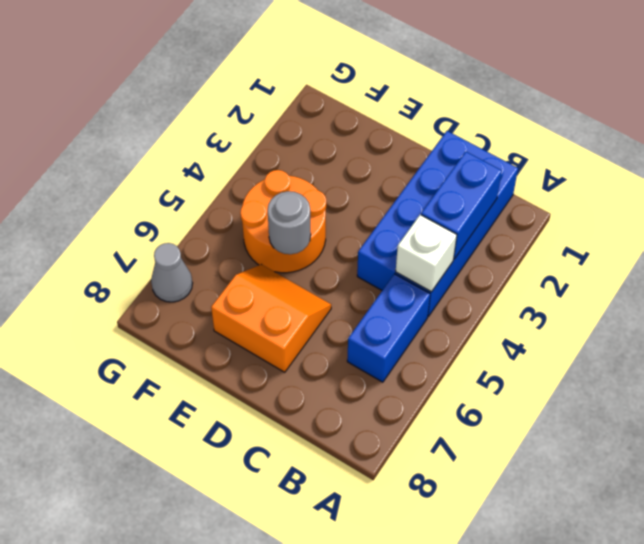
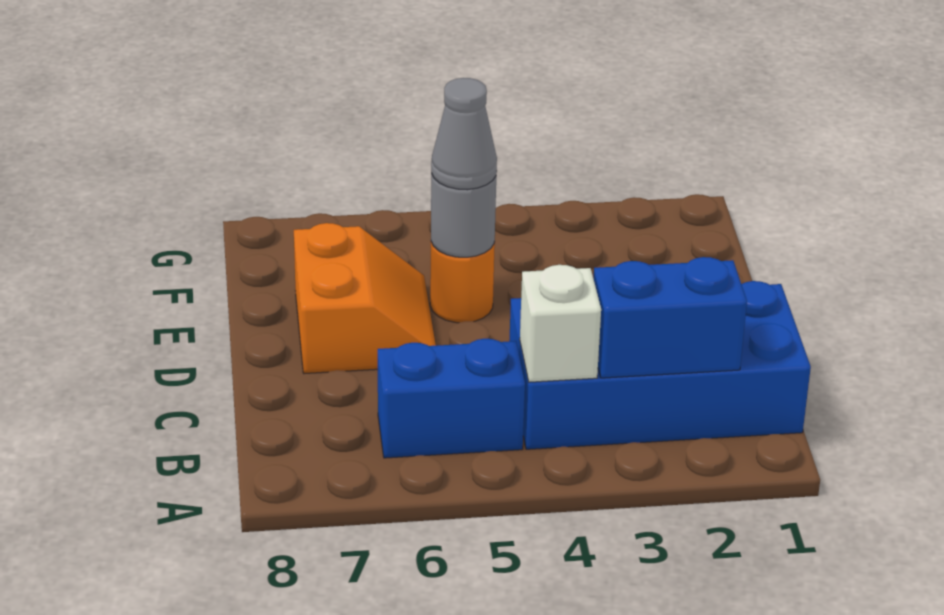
orange 2x2 round brick [240,170,326,273] -> orange 1x1 round brick [430,242,495,323]
grey 1x1 cone [151,243,193,302] -> grey 1x1 cone moved to [431,78,497,190]

